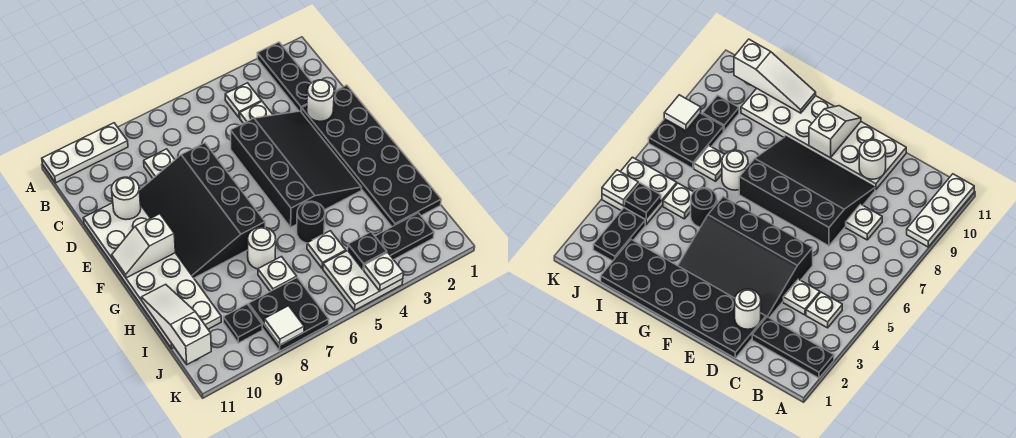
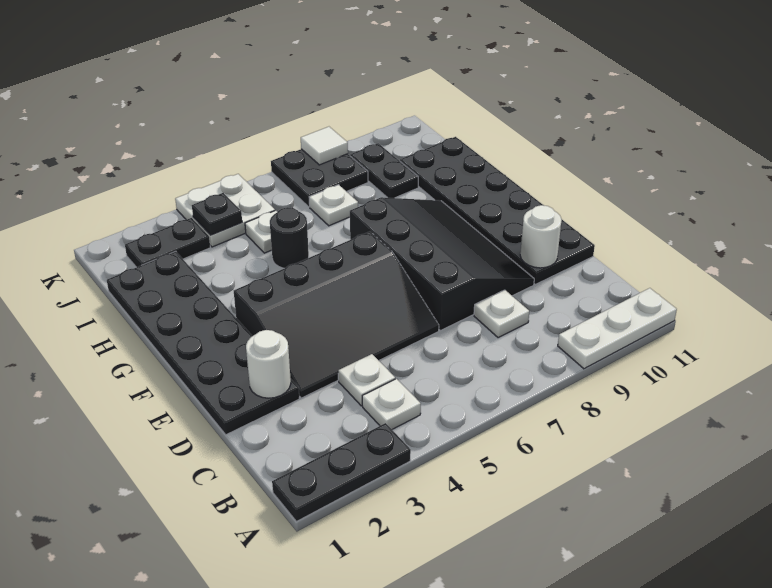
black 1x3 plate [257,42,312,112] -> black 1x3 plate turned to [272,423,411,522]
black 3x4 slope [231,111,361,227] -> black 3x4 slope turned to [234,232,439,398]
white 2x6 plate [83,203,221,348] -> black 2x6 plate [400,137,595,284]
white 1x2 slope [112,214,175,278] -> none
white 1x1 round brick [248,227,276,269] -> none
white 1x3 slope [141,284,211,364] -> none
black 1x1 plate [223,304,262,343] -> black 1x2 plate [350,143,418,198]
white 1x1 plate [364,253,403,291] -> none

